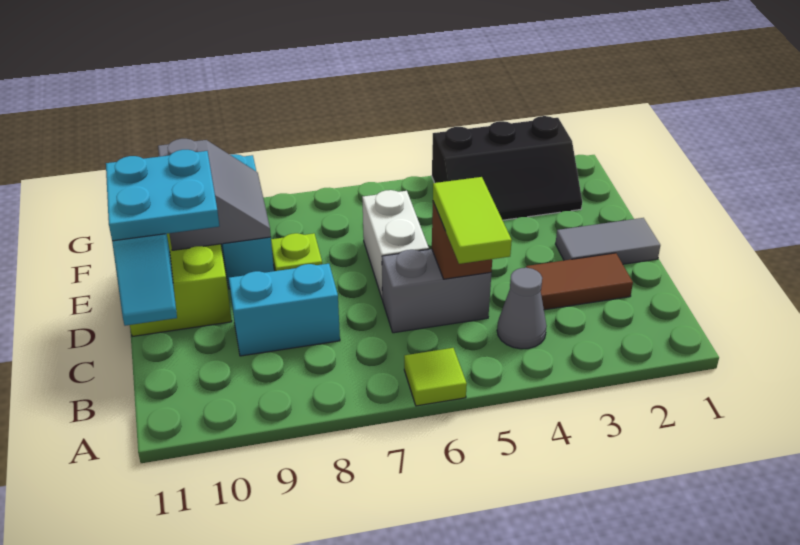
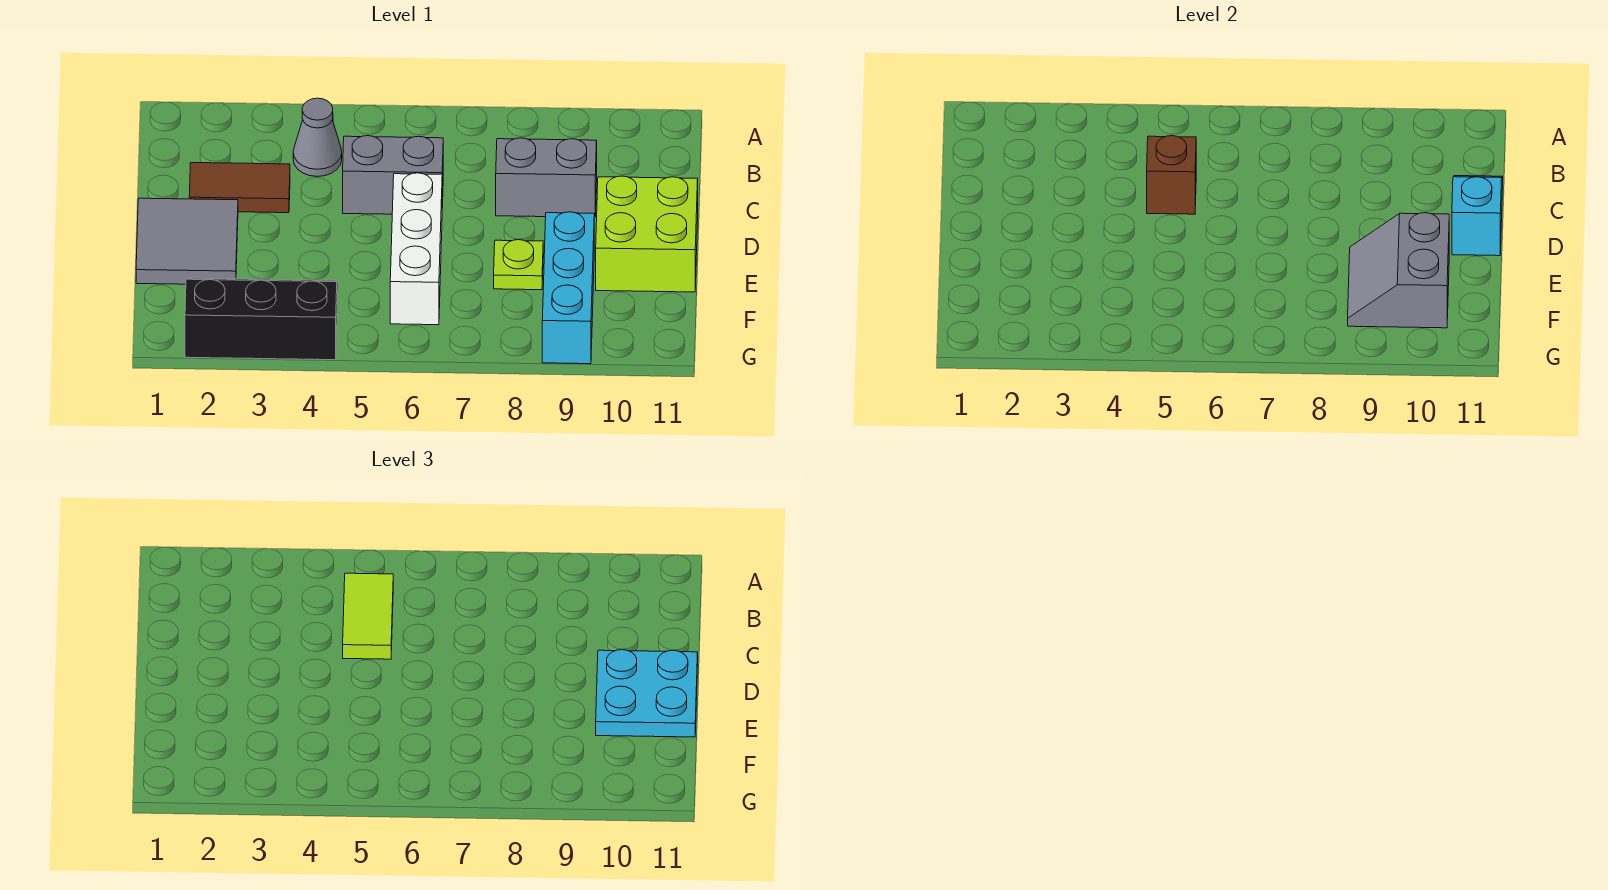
lime 1x1 tile [404,348,467,406] -> none
cyan 1x2 brick [229,264,340,356] -> grey 1x2 brick [496,138,597,217]
grey 1x2 tile [556,218,660,264] -> grey 2x2 tile [136,198,238,284]
white 1x2 brick [362,190,429,300] -> white 1x3 brick [390,173,442,325]

